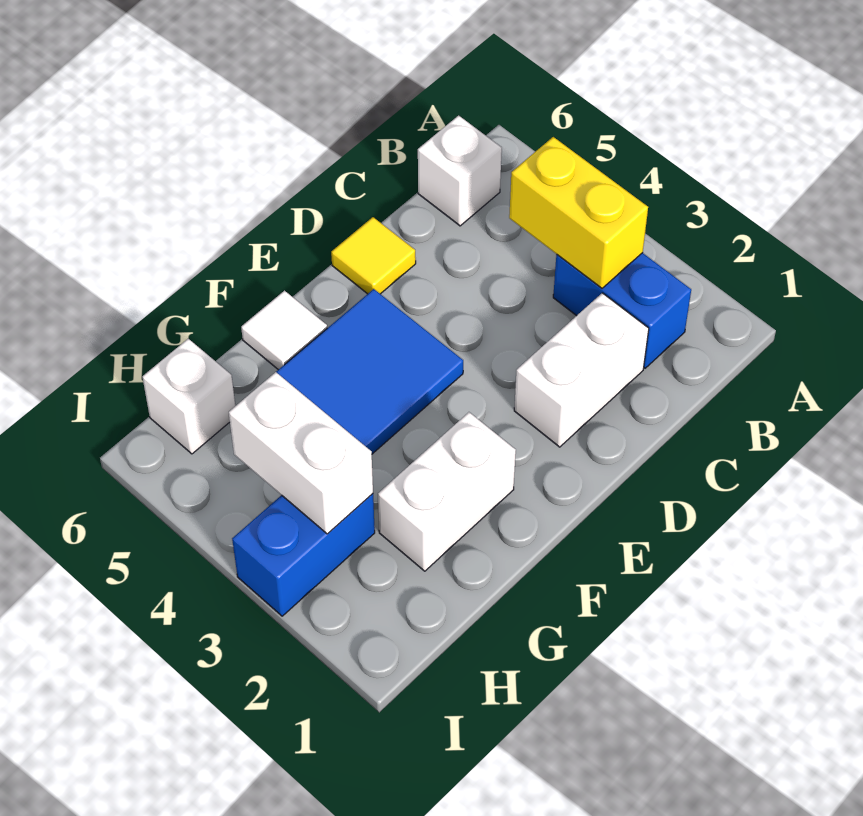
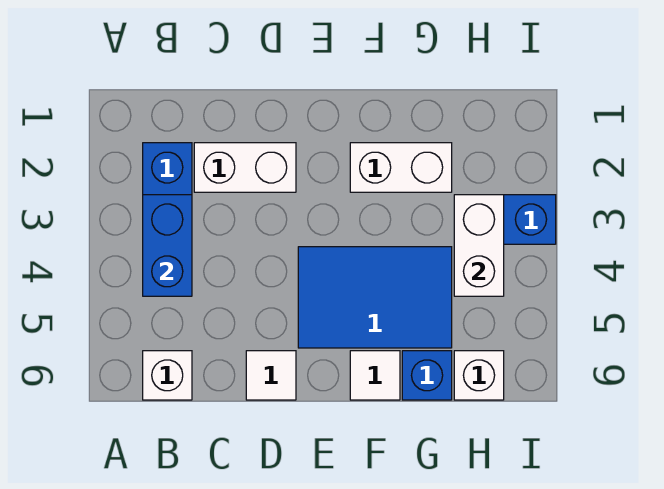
yellow 1x2 brick [509,137,648,288] -> blue 1x2 brick [143,195,192,296]
yellow 1x1 tile [331,217,416,294] -> white 1x1 tile [246,351,296,400]
none -> blue 1x1 brick [402,351,452,400]

